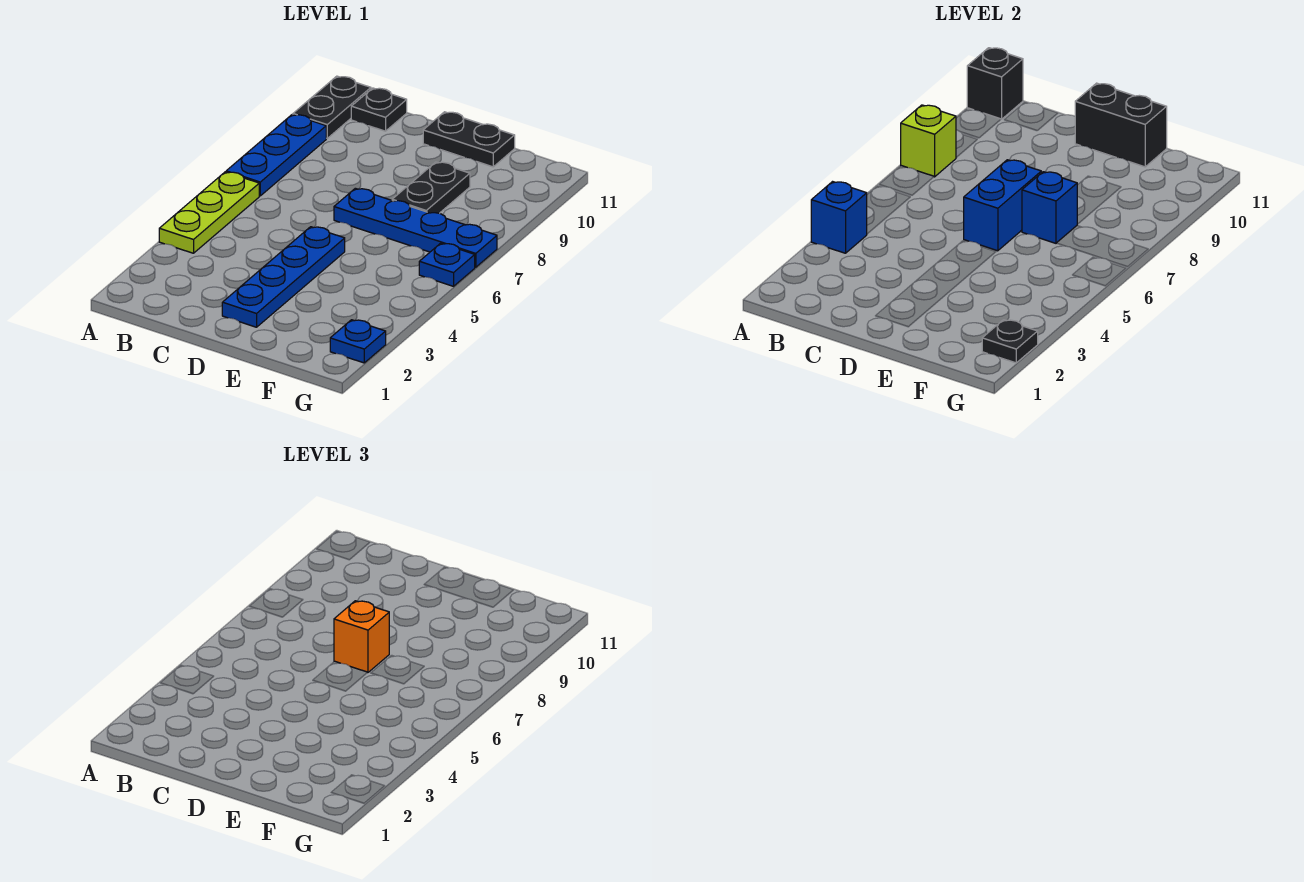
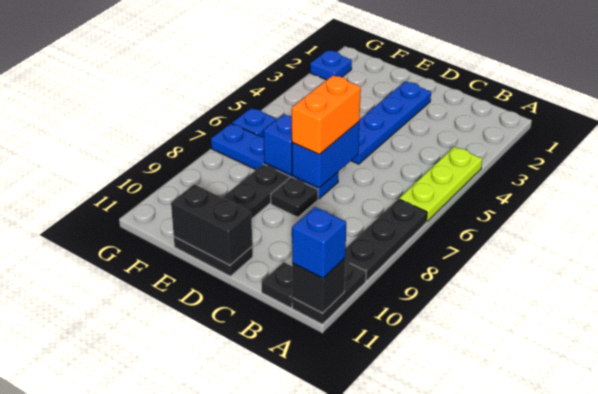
blue 1x1 brick [811,182,867,253] -> blue 1x1 brick moved to [292,207,346,278]
blue 1x3 plate [226,114,326,196] -> black 1x3 plate [345,199,427,281]
lime 1x1 brick [901,105,956,177] -> none
orange 1x1 brick [334,601,389,672] -> orange 1x2 brick [292,75,361,155]
black 1x1 plate [982,320,1038,363] -> black 1x1 plate moved to [271,177,318,217]

